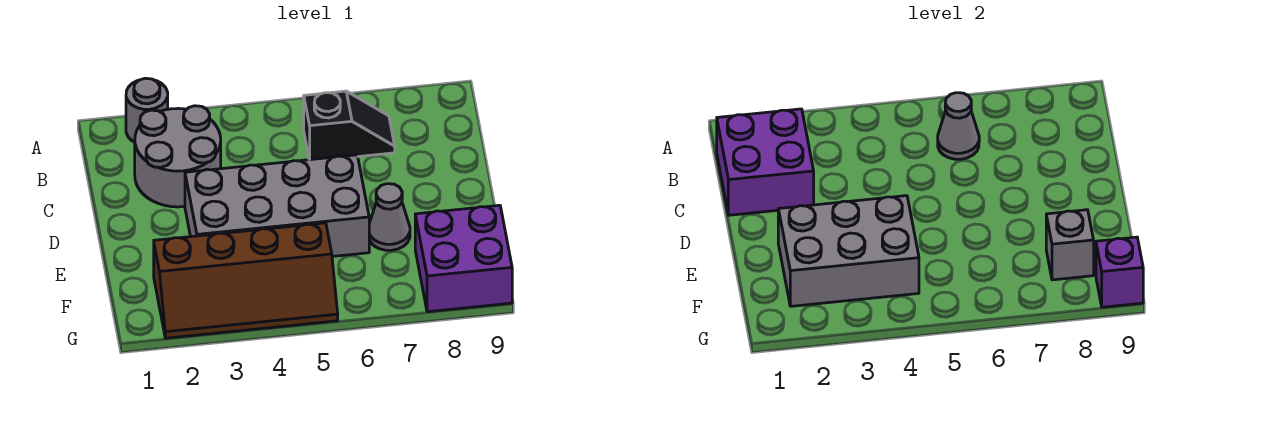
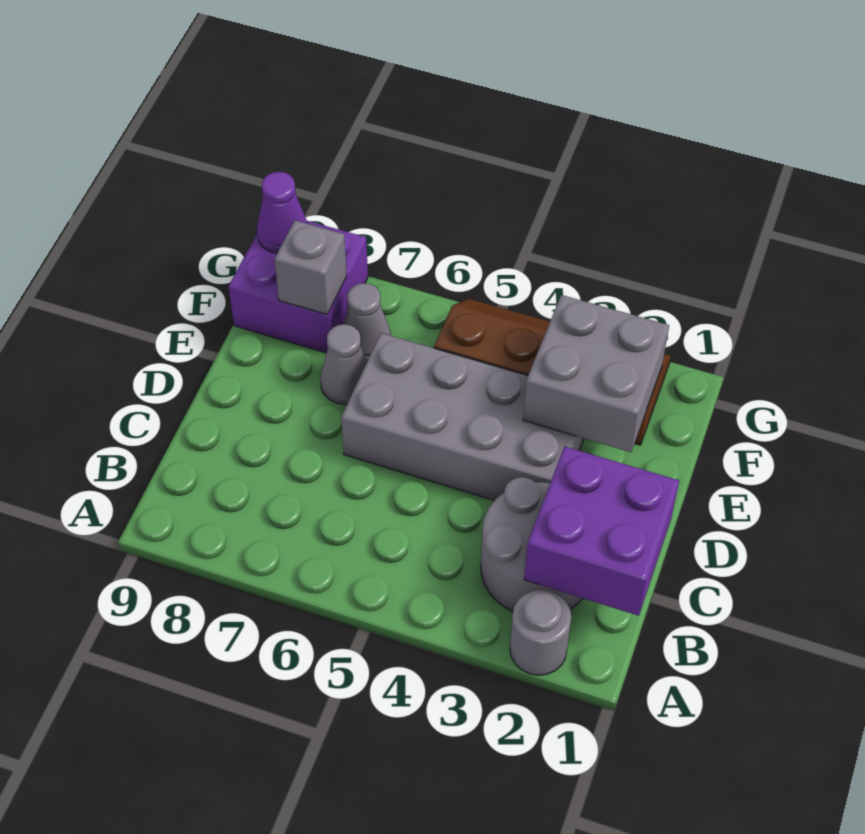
black 1x2 slope [304,91,395,160] -> none
grey 1x1 cone [938,93,979,159] -> grey 1x1 cone moved to [343,283,391,361]
grey 2x3 brick [778,196,919,306] -> grey 2x2 brick [523,295,669,452]
purple 1x1 brick [1096,237,1143,307] -> purple 1x1 cone [257,172,308,254]

